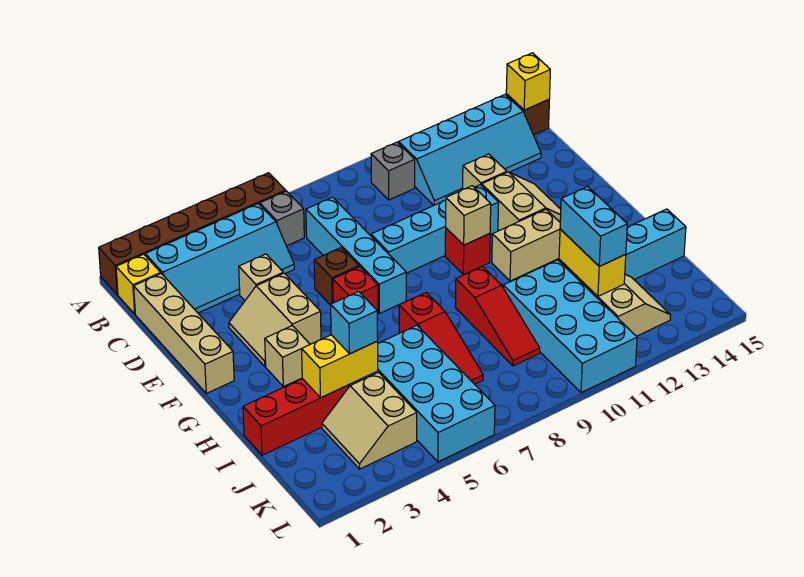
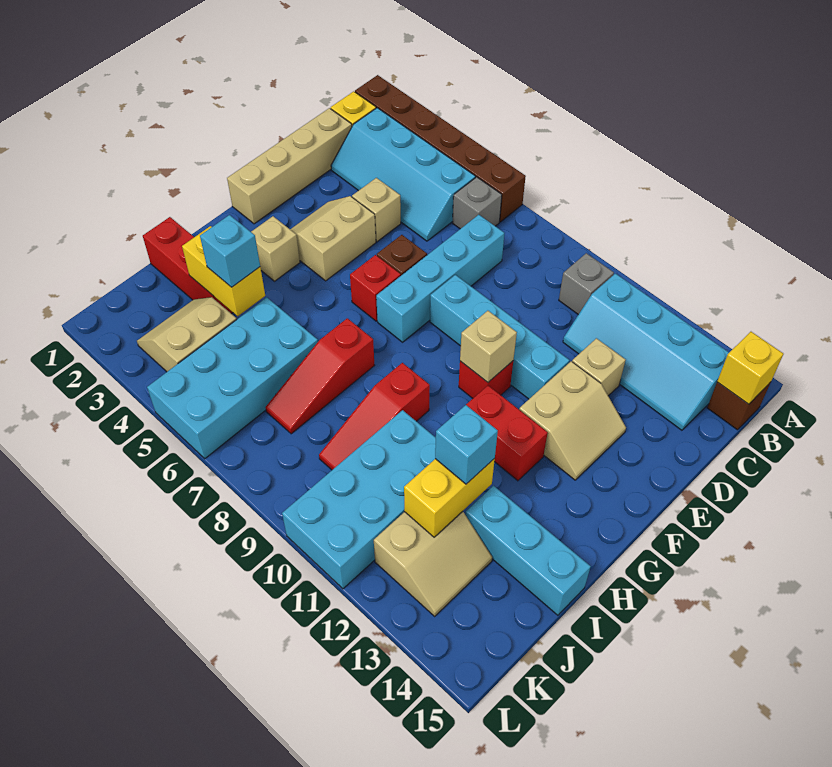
tan 1x2 brick [492,209,560,281] -> red 1x2 brick [466,386,548,481]
cyan 1x2 brick [560,187,627,266] -> cyan 1x1 brick [435,405,498,484]

